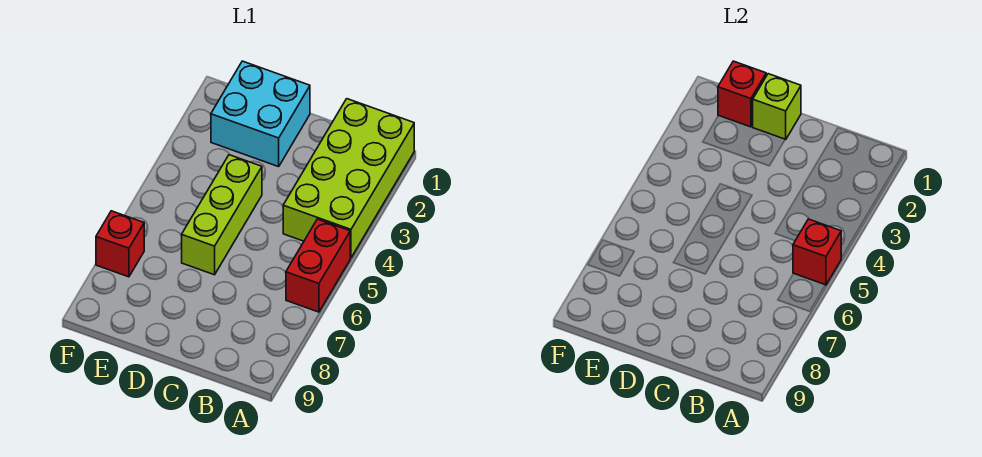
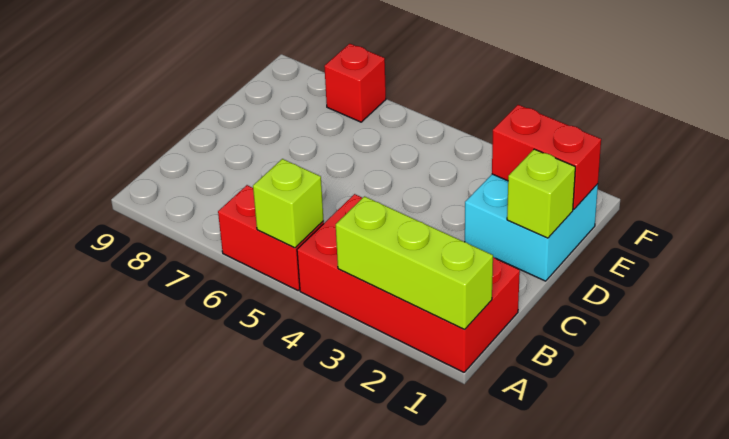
lime 2x4 brick [283,99,414,258] -> red 2x4 brick [297,194,520,372]
red 1x1 brick [793,219,841,285] -> lime 1x1 brick [253,159,324,248]
lime 1x3 brick [182,155,262,275] -> lime 1x3 brick moved to [336,196,493,329]
red 1x1 brick [718,61,766,127] -> red 1x2 brick [492,105,601,209]

